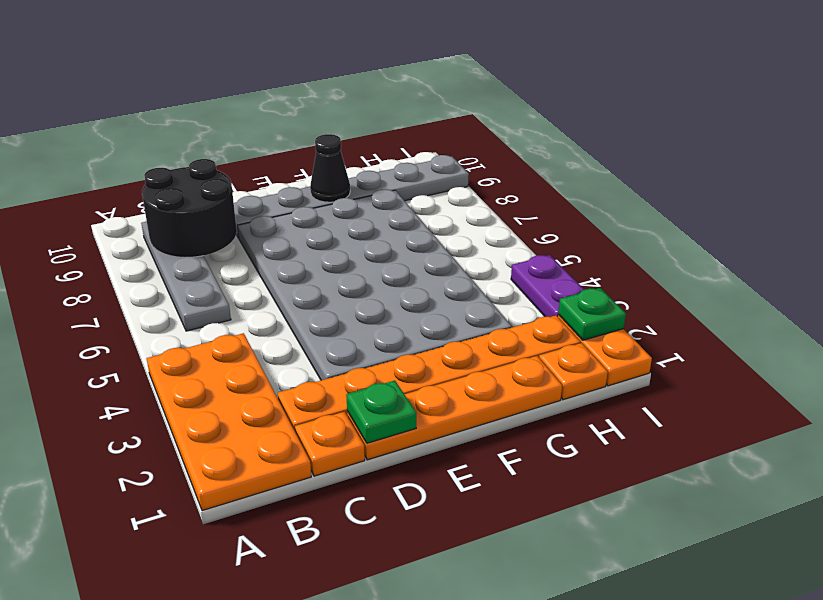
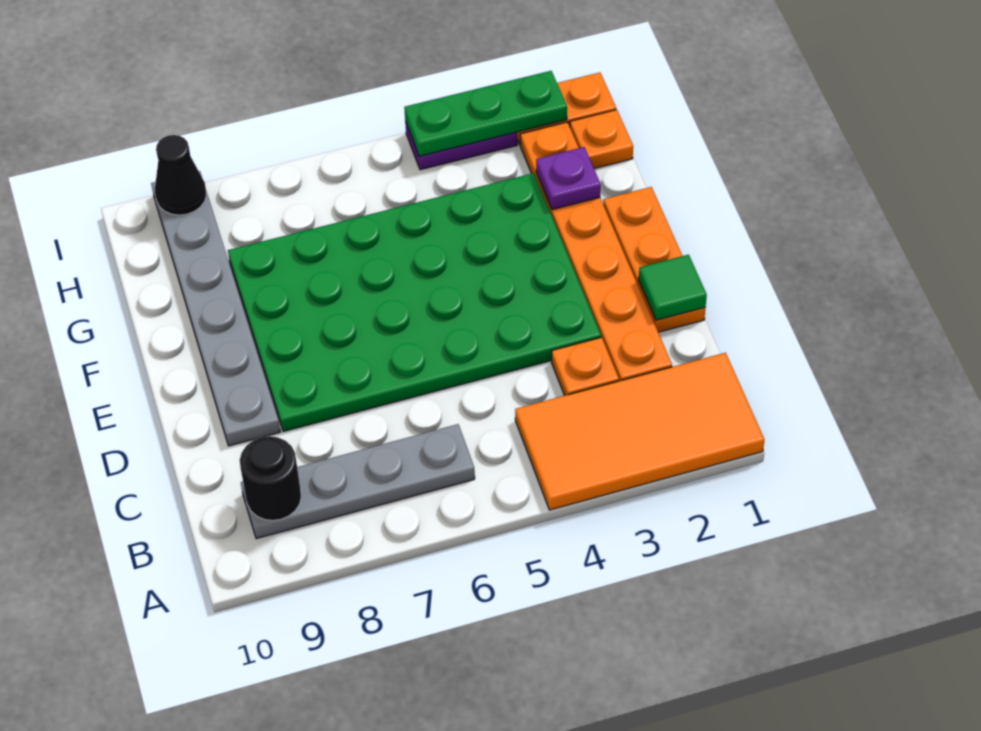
orange 2x4 plate [147,333,311,511] -> orange 2x4 tile [515,353,764,510]
black 2x2 round brick [142,159,237,258] -> black 1x1 round brick [240,436,301,521]
orange 1x1 plate [295,412,365,476] -> orange 1x1 plate moved to [552,337,619,396]
orange 1x4 plate [347,356,562,460] -> orange 1x3 plate [603,187,705,332]
green 1x1 plate [346,380,416,443] -> green 1x1 tile [639,255,707,320]
grey 4x6 plate [237,189,512,380] -> green 4x6 plate [228,173,601,432]
black 1x1 cone [310,134,350,202] -> black 1x1 cone moved to [155,135,206,215]
none -> purple 1x1 plate [536,147,601,210]
green 1x1 plate [558,288,626,340] -> green 1x3 plate [404,71,567,156]

